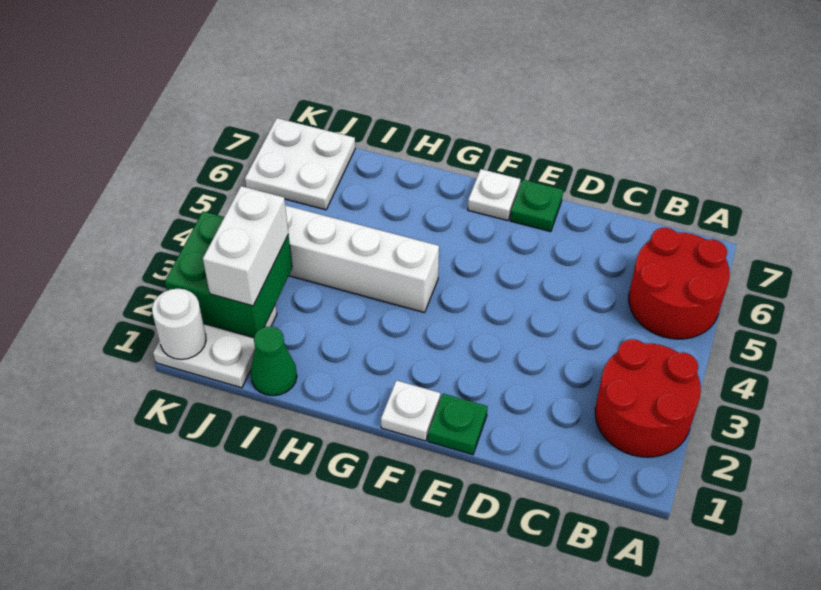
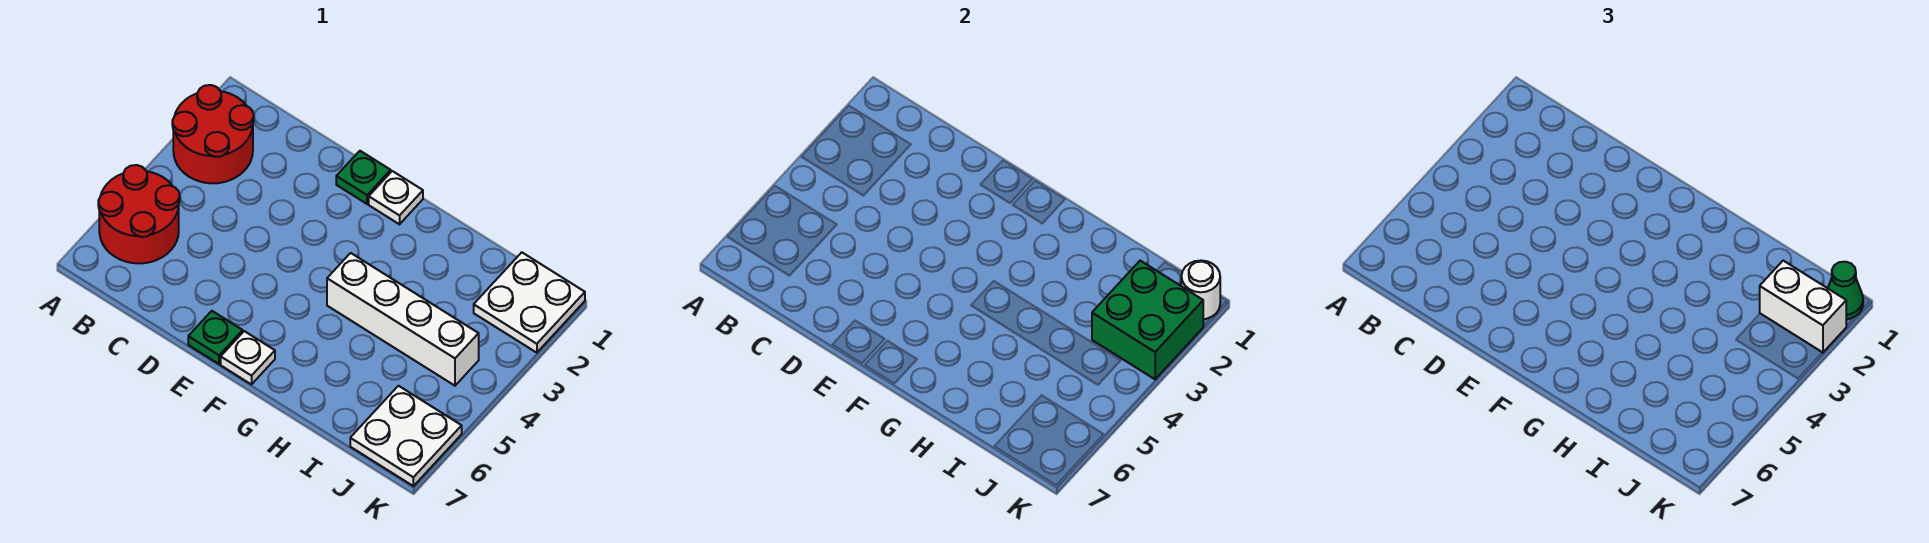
green 1x1 cone [250,326,297,396] -> green 1x1 cone moved to [1828,262,1863,319]
white 1x2 brick [203,186,288,306] -> white 1x2 brick turned to [1760,261,1846,353]

